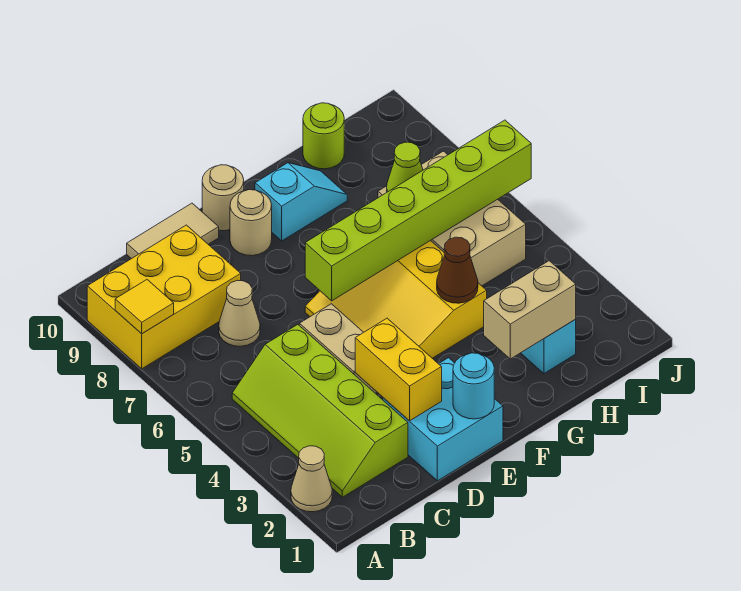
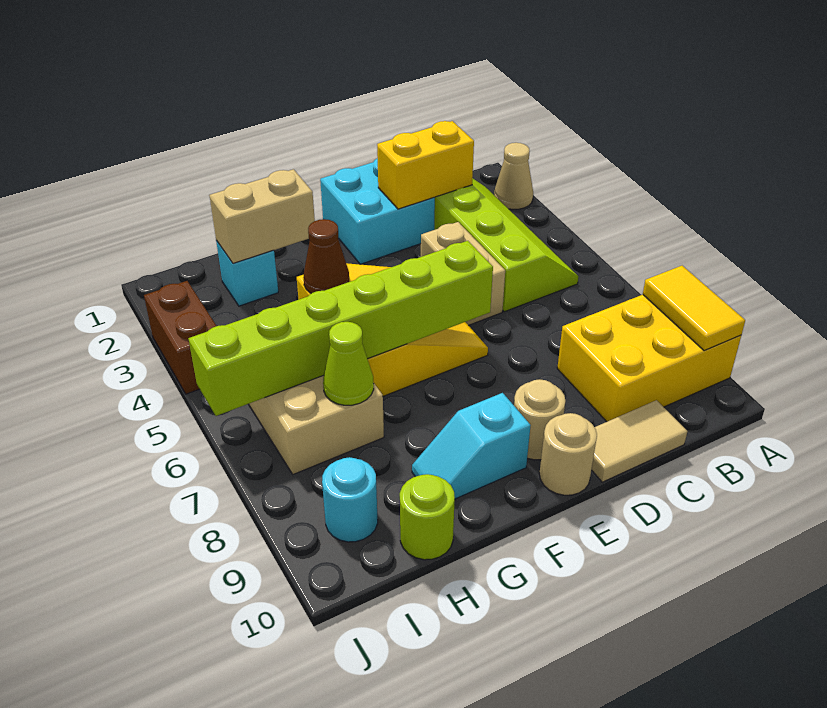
yellow 1x1 tile [115,280,174,334] -> yellow 1x2 tile [643,266,745,351]
tan 1x1 cone [219,280,260,346] -> none
yellow 1x2 brick [355,318,442,421] -> yellow 1x2 brick turned to [377,121,474,209]
cyan 1x1 round brick [453,353,494,419] -> cyan 1x1 round brick moved to [322,457,378,542]
none -> brown 1x2 brick [144,281,216,394]

